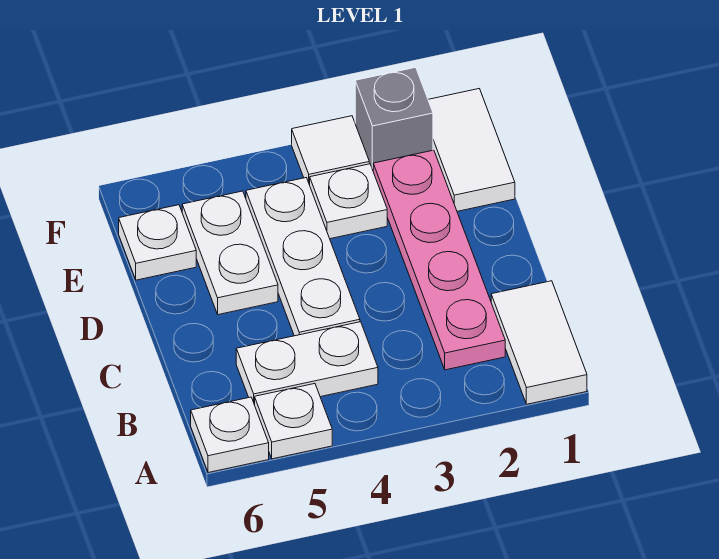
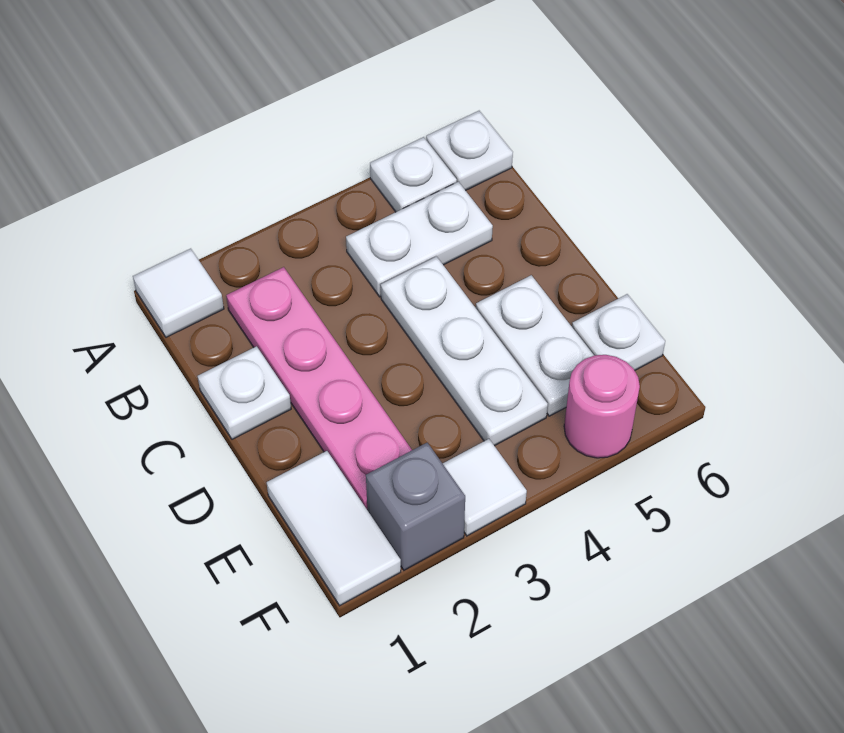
white 1x2 tile [491,281,587,404] -> white 1x1 tile [133,249,224,337]
white 1x1 plate [310,164,387,239] -> white 1x1 plate moved to [198,346,291,439]
none -> pink 1x1 round brick [564,355,640,458]

